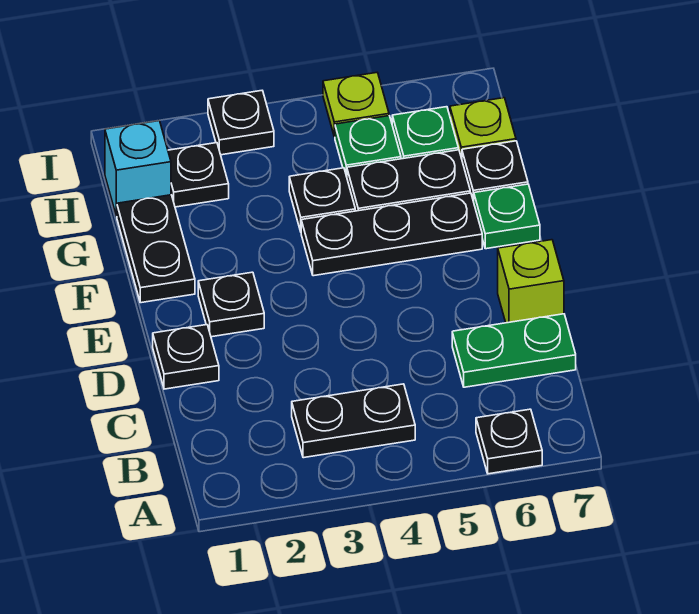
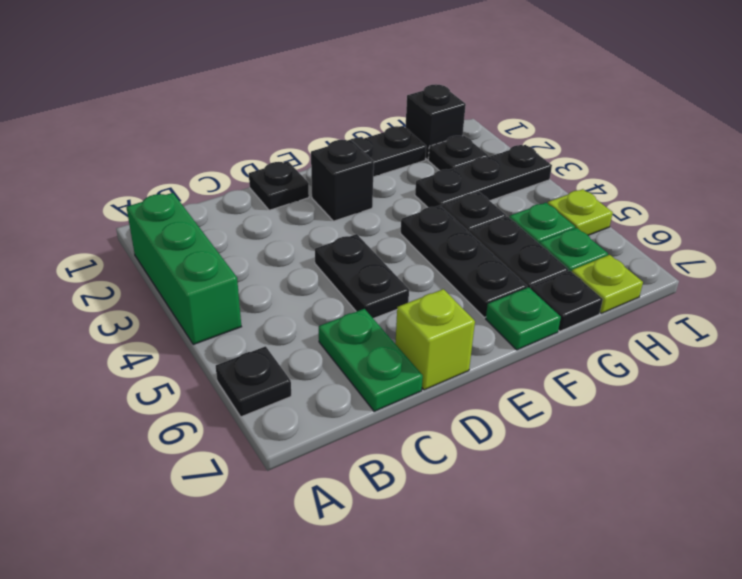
none -> green 1x3 brick [126,193,241,344]
black 1x2 plate [292,384,415,458] -> black 1x2 plate moved to [315,234,409,319]
black 1x1 plate [198,272,264,337] -> black 1x1 brick [311,140,374,221]
cyan 1x1 brick [105,121,171,216] -> black 1x1 brick [405,84,466,160]
black 1x1 plate [208,91,274,155] -> black 1x3 plate [415,145,552,207]

